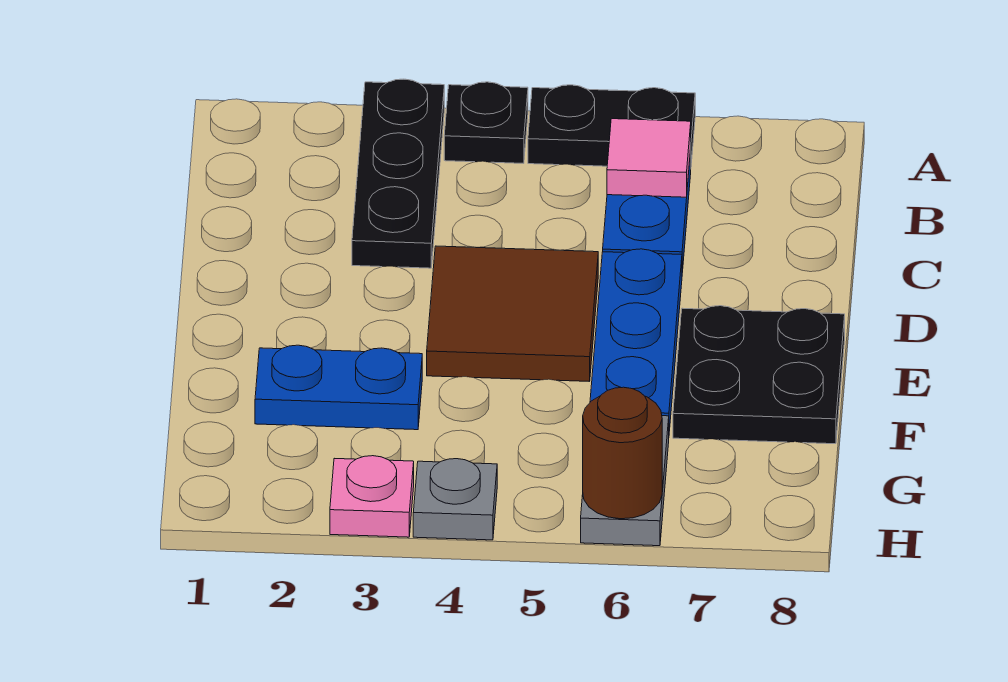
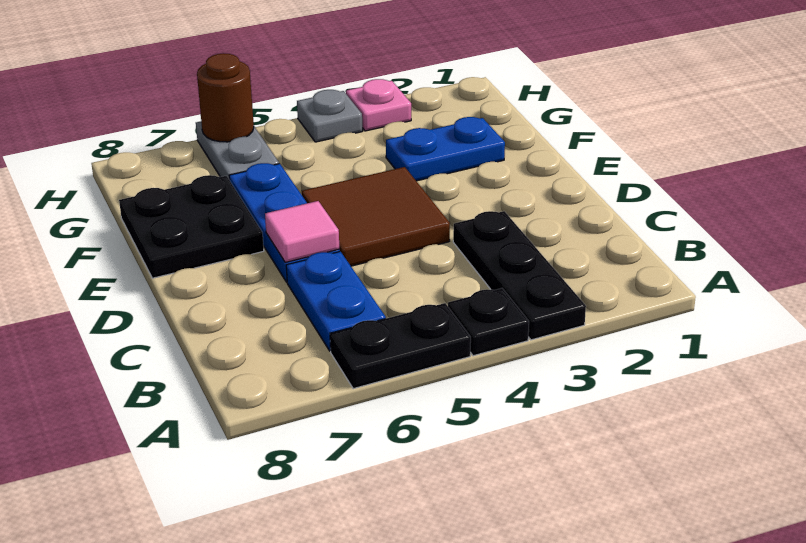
pink 1x1 tile [607,119,691,197] -> pink 1x1 tile moved to [265,201,339,262]

